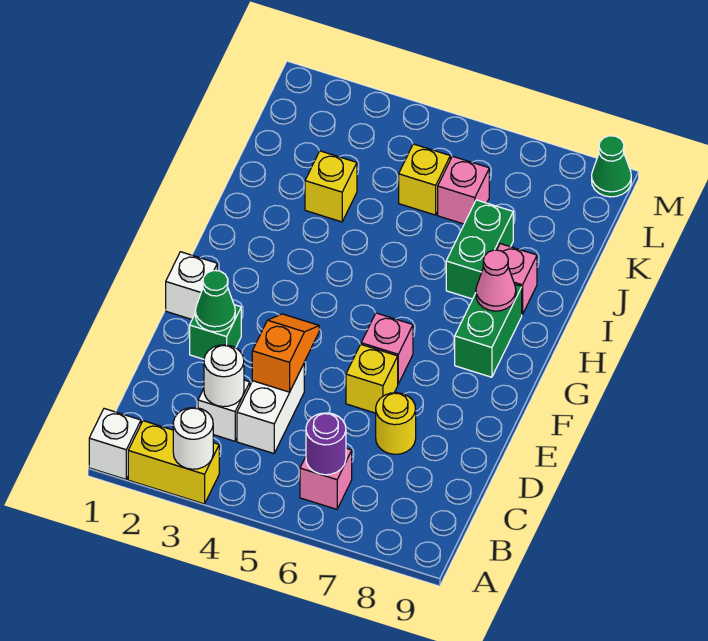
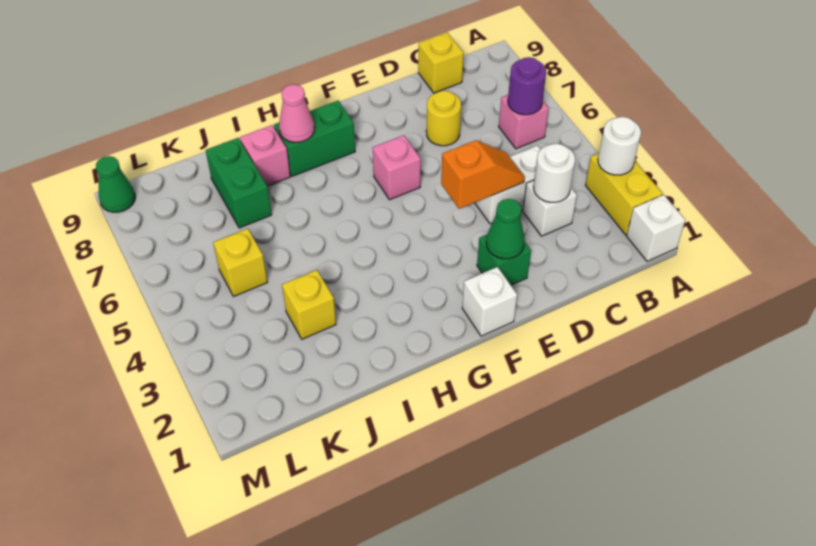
orange 1x2 slope [252,314,319,392] -> orange 1x2 slope turned to [441,140,525,209]
yellow 1x1 brick [346,344,398,413] -> yellow 1x1 brick moved to [418,33,464,93]
green 1x2 brick [446,200,513,299] -> green 1x2 brick turned to [206,138,272,228]
pink 1x1 brick [438,156,489,224] -> none

